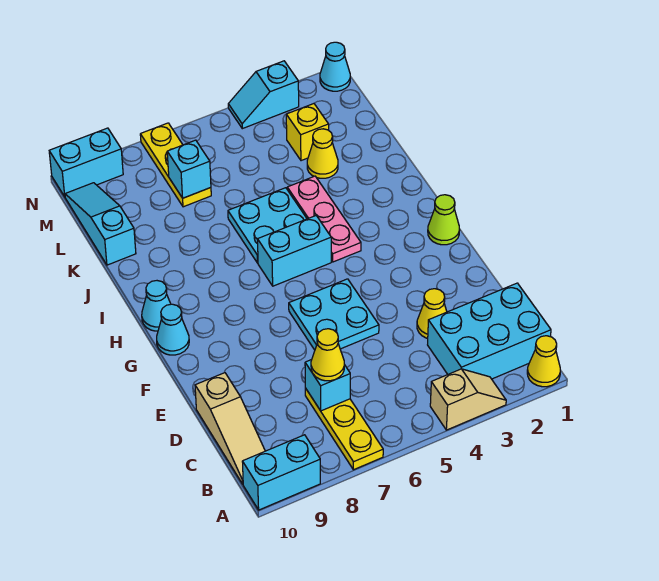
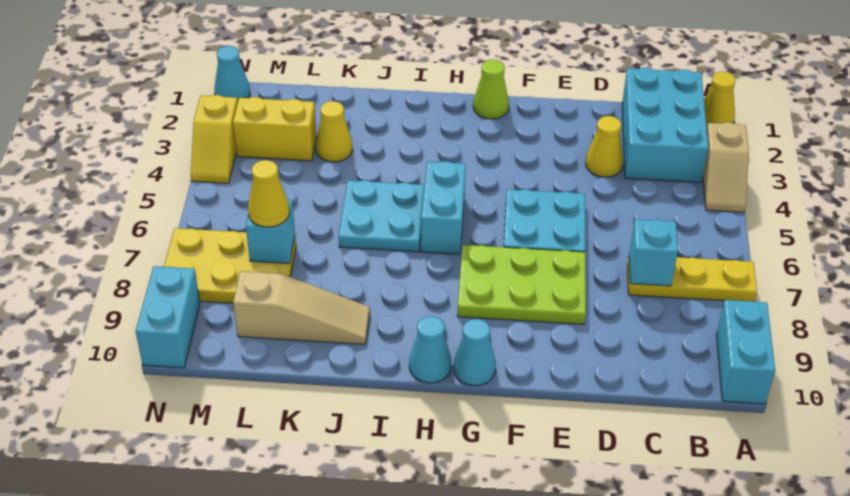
tan 1x2 slope [430,369,506,430] -> tan 1x2 slope turned to [703,122,749,212]
tan 1x3 slope [195,373,265,484] -> tan 1x3 slope moved to [233,271,370,344]
yellow 1x1 cone [311,329,344,381] -> yellow 1x1 cone moved to [248,160,289,227]
none -> lime 2x3 plate [457,245,586,324]
pink 1x3 plate [287,176,361,262] -> none
cyan 1x3 slope [65,183,136,265] -> none
yellow 1x1 brick [286,104,329,161] -> yellow 1x2 brick [233,97,317,161]
yellow 1x3 plate [140,123,211,207] -> yellow 2x3 plate [164,228,296,303]
cyan 1x2 slope [228,61,299,129] -> yellow 1x2 slope [191,95,238,183]

